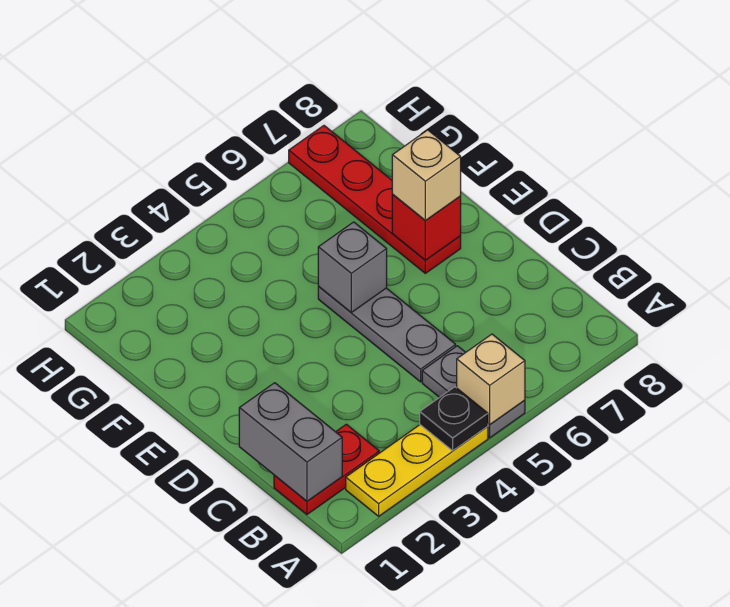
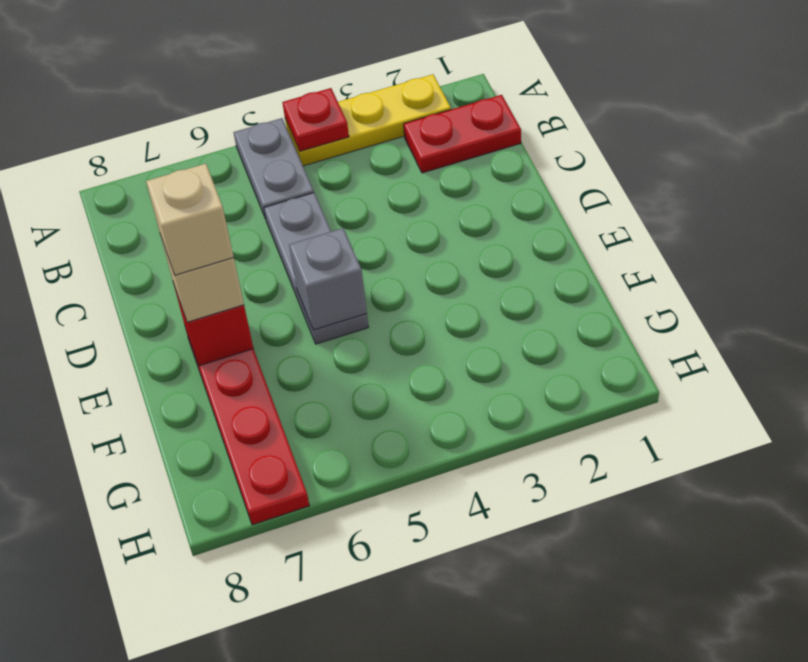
black 1x1 plate [420,387,488,451] -> red 1x1 plate [282,88,349,151]
tan 1x1 brick [457,334,525,424] -> tan 1x1 brick moved to [146,164,234,275]
grey 1x2 brick [239,383,342,501] -> none

